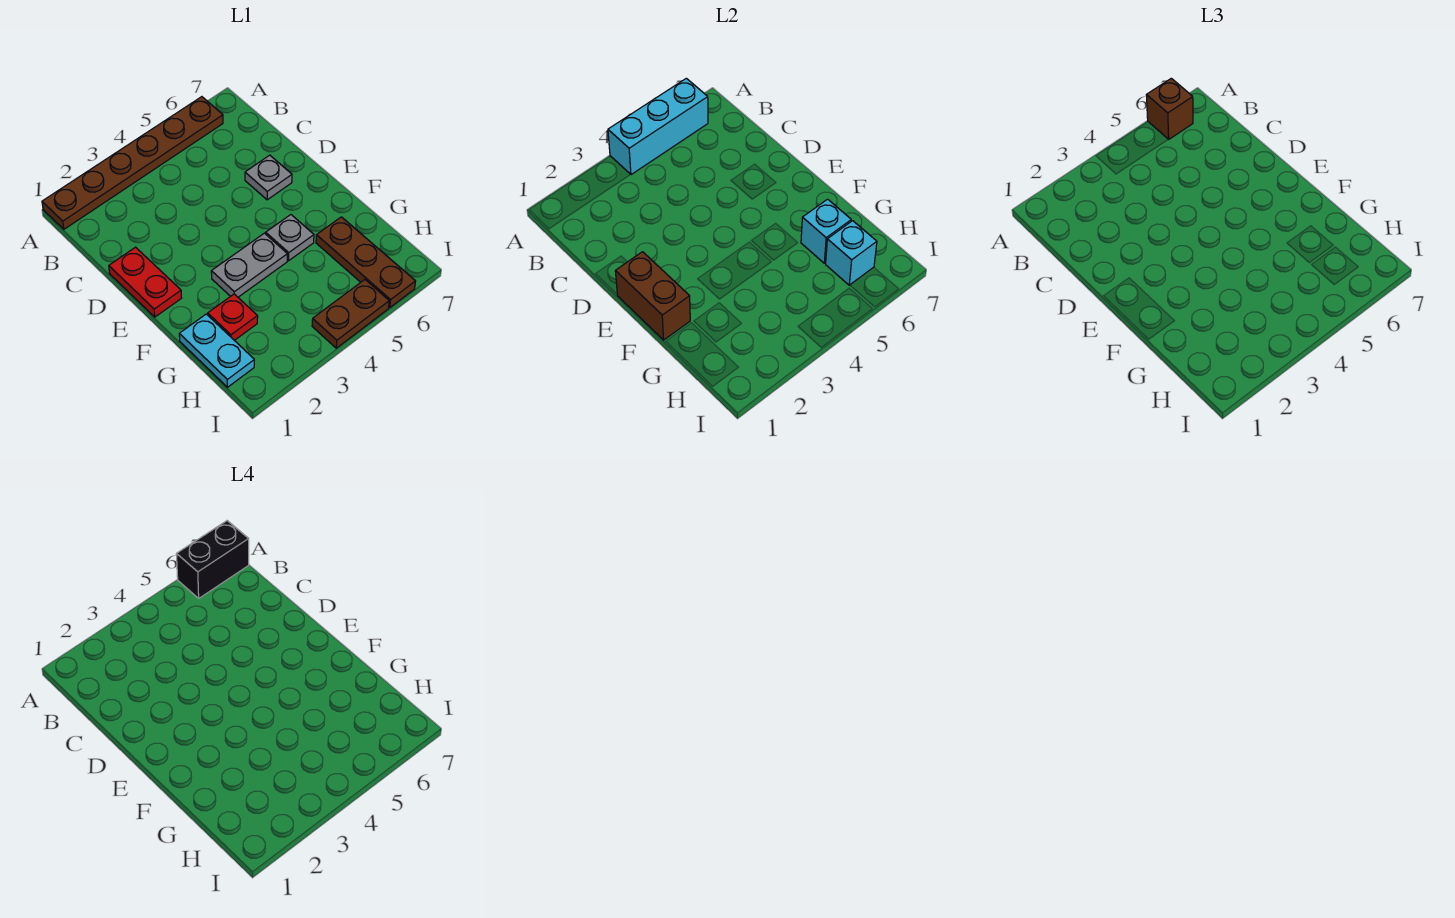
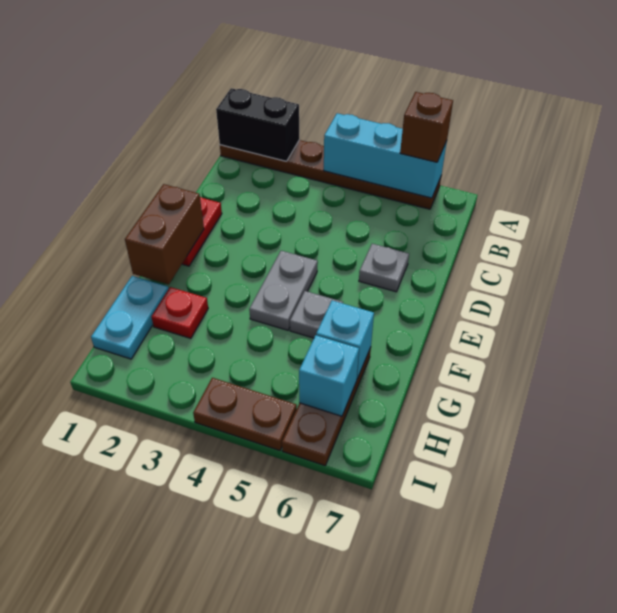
black 1x2 brick [176,521,249,598] -> black 1x2 brick moved to [216,88,299,161]
grey 1x2 plate [211,233,287,297] -> grey 1x2 plate turned to [249,251,318,330]

